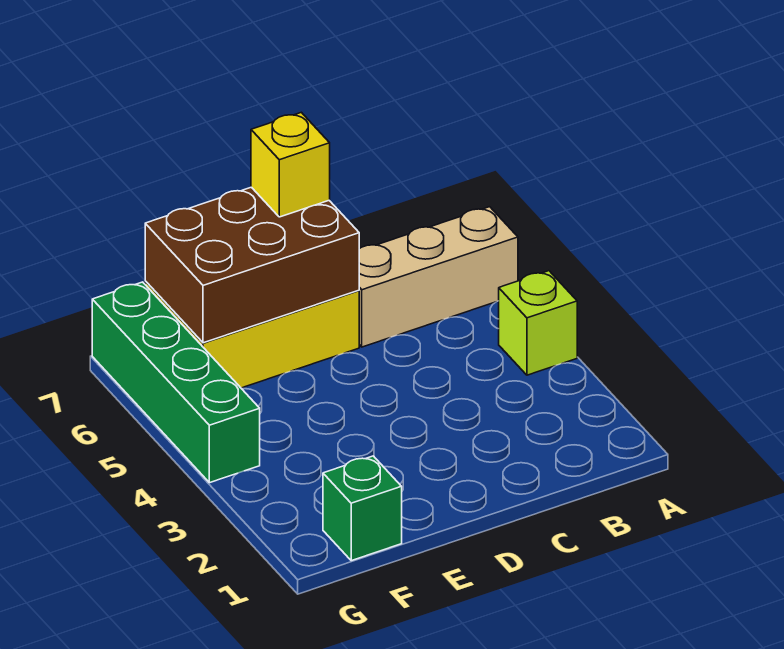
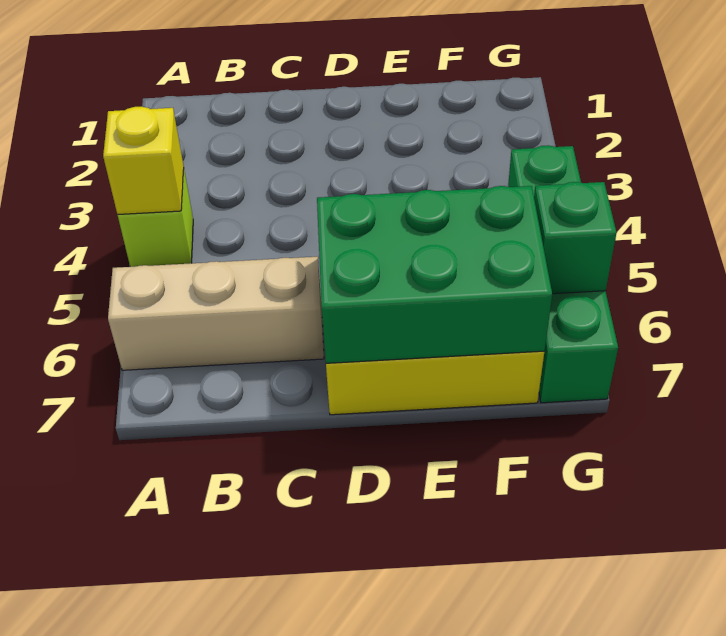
brown 2x3 brick [145,187,359,343] -> green 2x3 brick [317,186,552,363]
yellow 1x1 brick [251,112,330,217] -> yellow 1x1 brick moved to [103,107,184,215]
green 1x1 brick [323,456,402,561] -> green 1x1 brick moved to [534,182,616,294]

